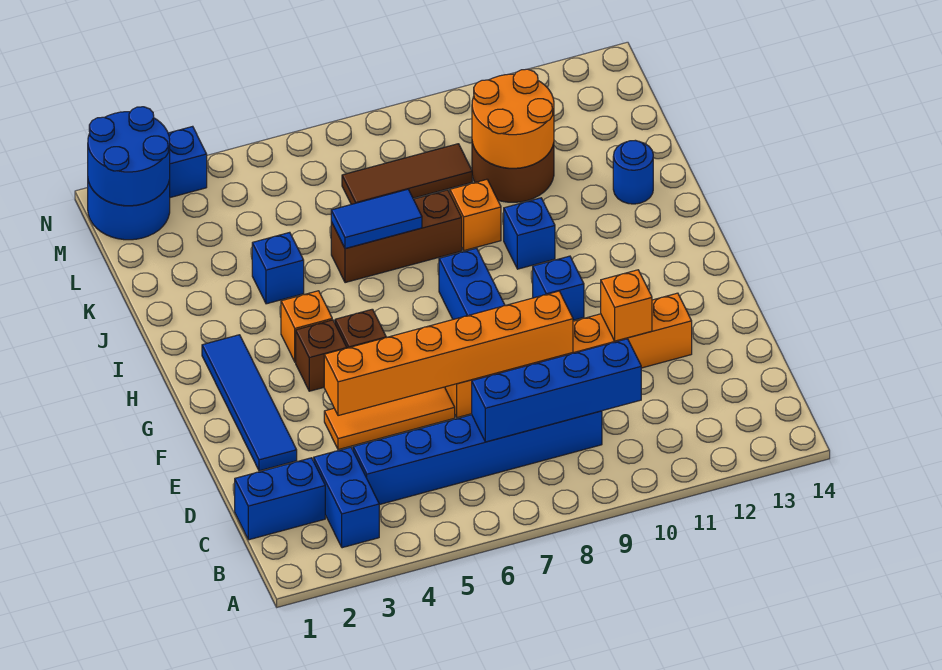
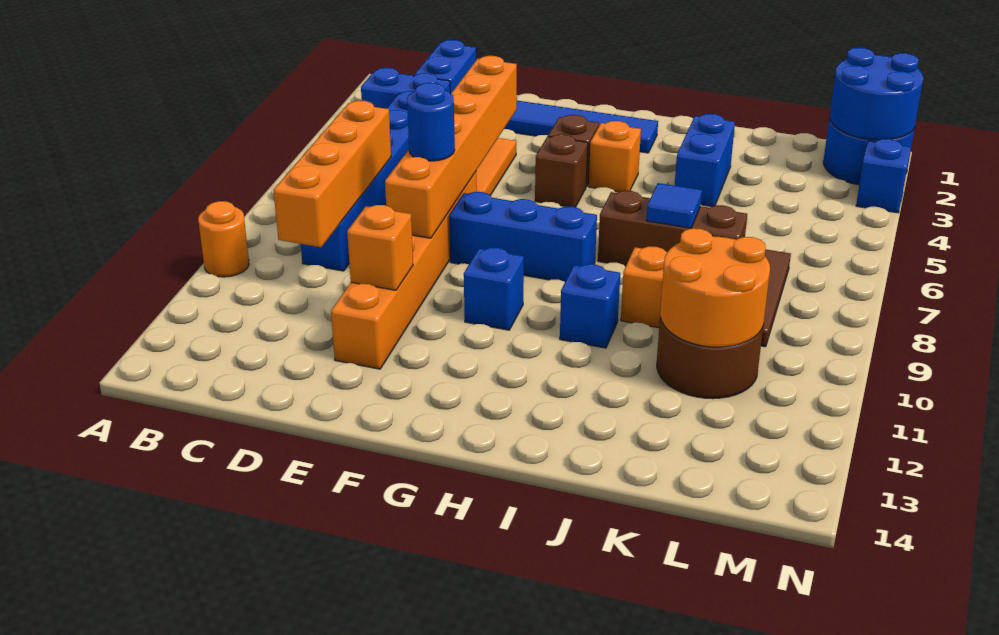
none -> orange 1x1 round brick [198,201,249,277]
blue 1x4 brick [472,339,641,442] -> orange 1x4 brick [274,101,391,247]
blue 1x1 brick [252,232,304,304] -> blue 1x2 brick [675,114,735,207]
brown 1x3 brick [331,190,462,283] -> brown 1x3 brick turned to [598,191,747,266]
blue 1x2 tile [331,189,422,249] -> blue 1x1 tile [646,183,702,228]
blue 1x1 round brick [613,140,653,204] -> blue 1x1 round brick moved to [407,83,455,161]

